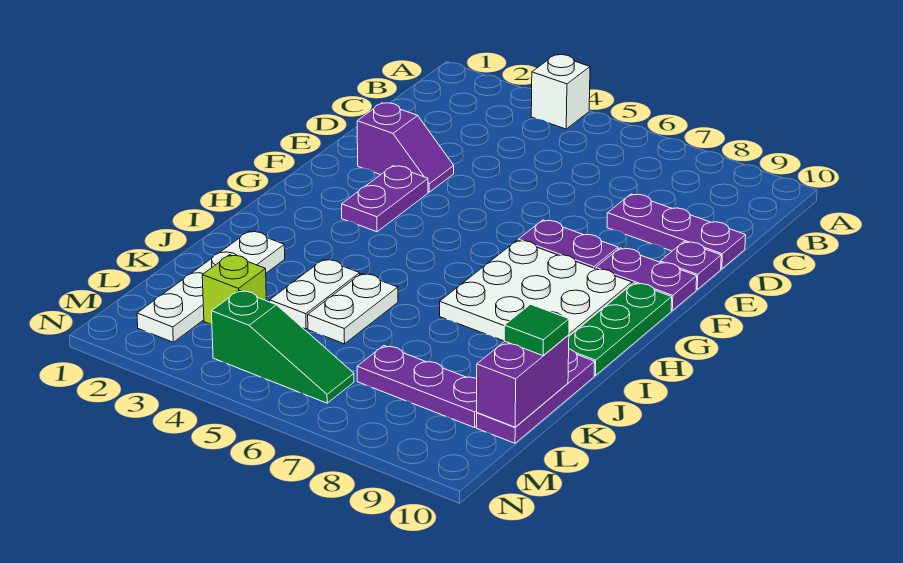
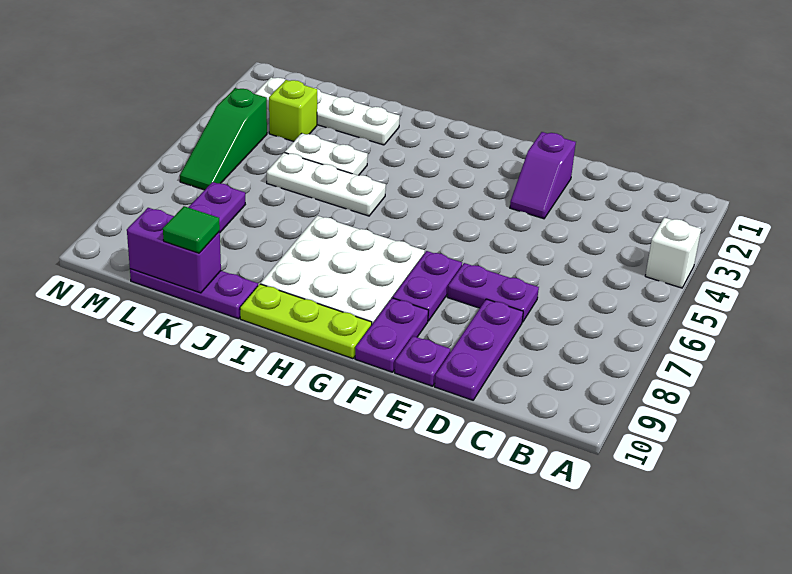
purple 1x2 plate [342,166,428,232] -> purple 1x2 plate moved to [447,263,539,322]
green 1x3 plate [569,283,672,376] -> lime 1x3 plate [240,284,372,359]
white 1x2 plate [308,274,398,344] -> white 1x3 plate [267,153,386,216]

